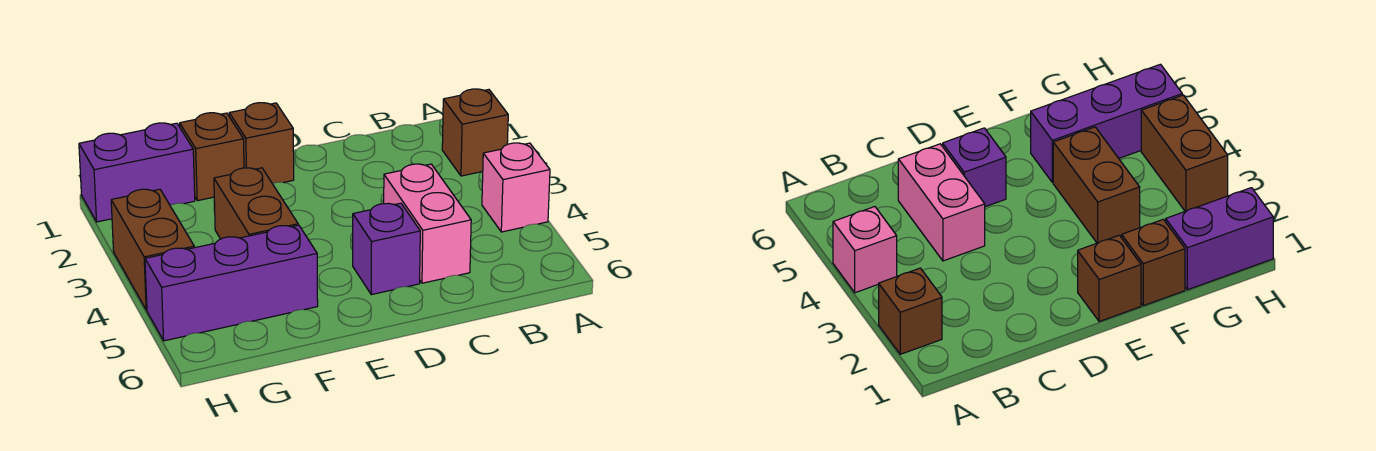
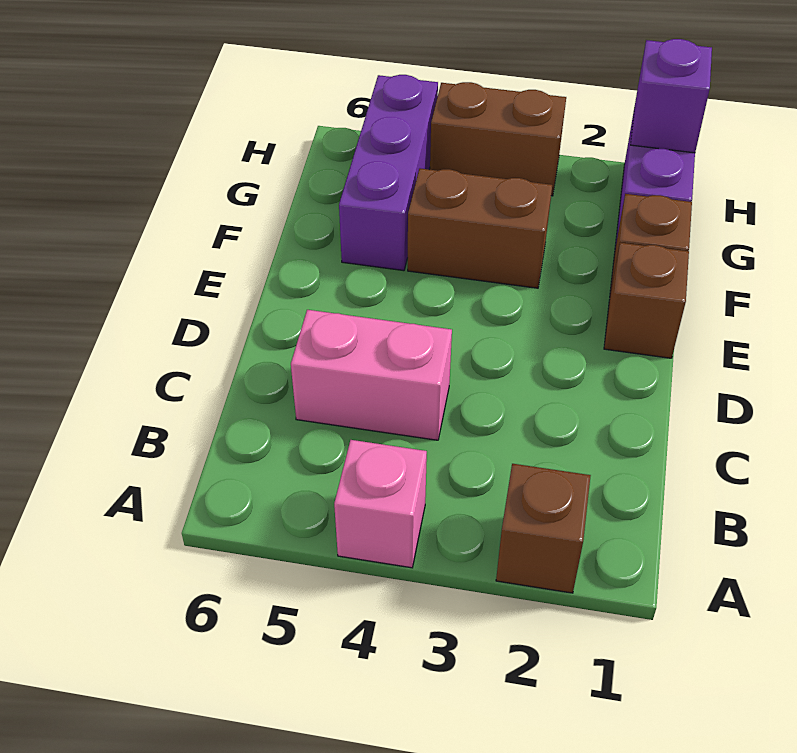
purple 1x1 brick [353,203,420,295] -> purple 1x1 brick moved to [631,39,712,153]

